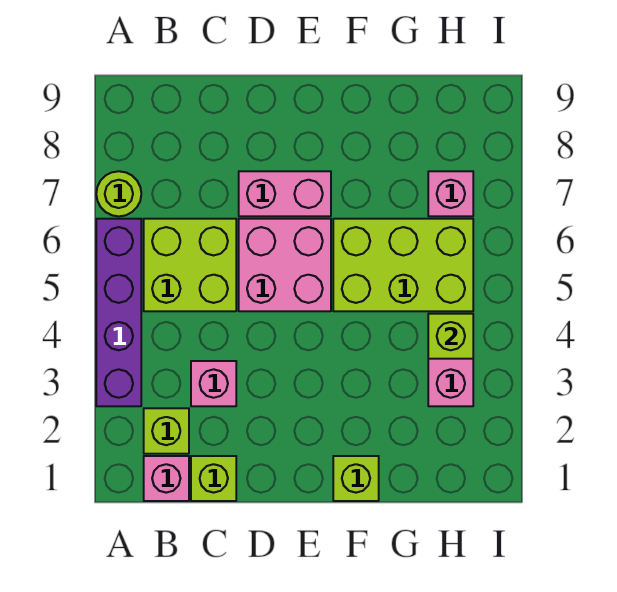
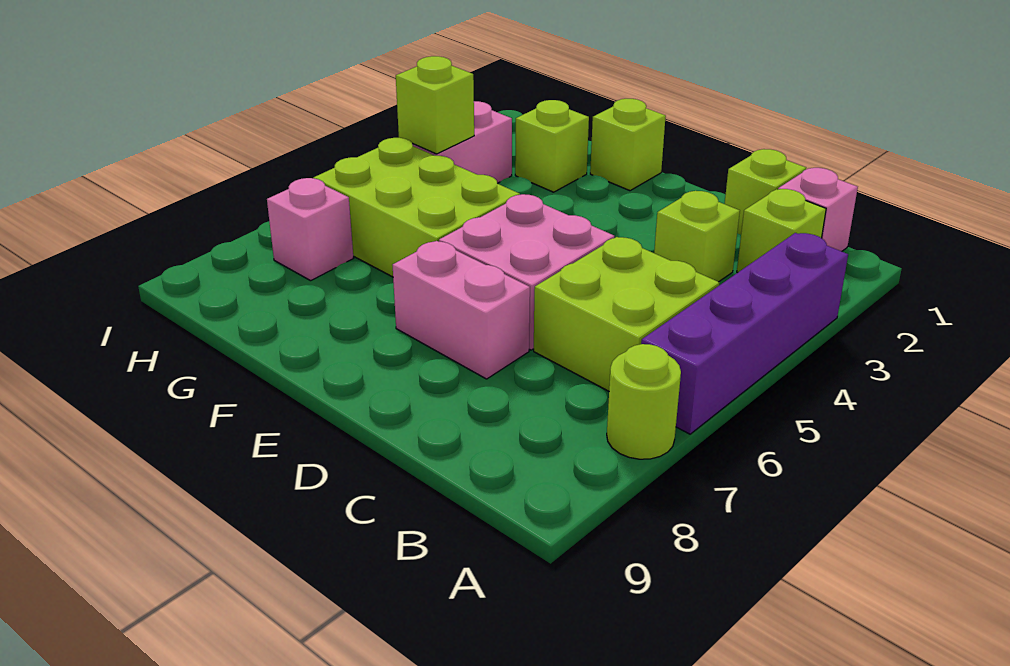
pink 1x1 brick [191,361,236,406] -> lime 1x1 brick [654,191,740,282]
none -> lime 1x1 brick [515,100,589,192]

